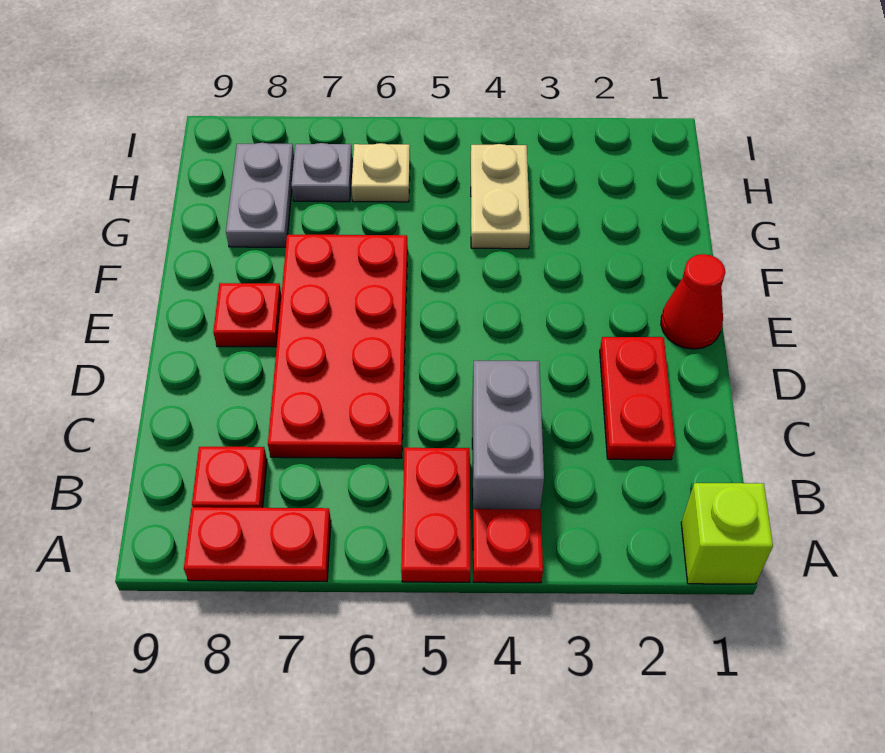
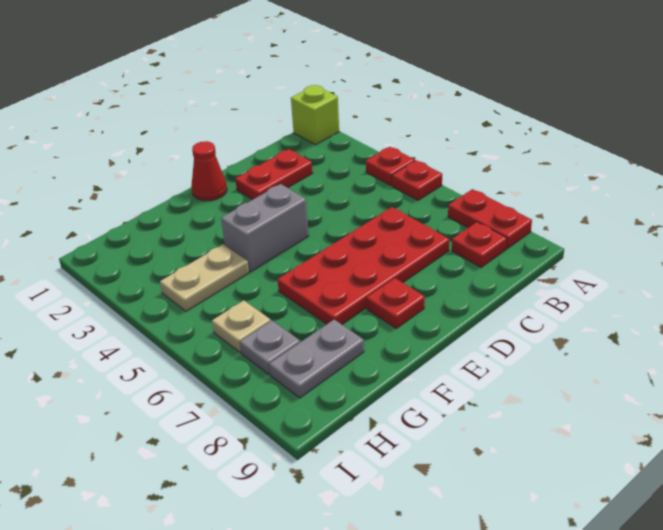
red 1x2 plate [401,448,470,582] -> red 1x1 plate [392,160,442,200]
grey 1x2 brick [472,361,544,509] -> grey 1x2 brick moved to [221,184,309,272]

